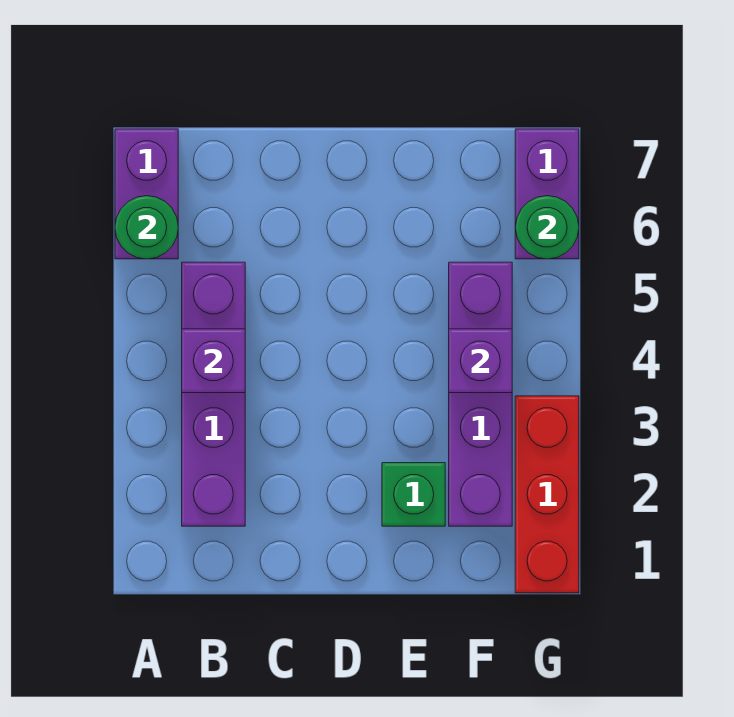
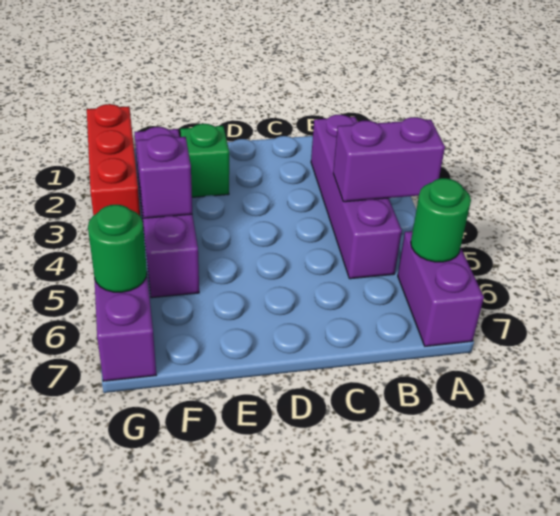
purple 1x1 brick [182,329,245,393] -> purple 1x2 brick [333,117,445,202]

